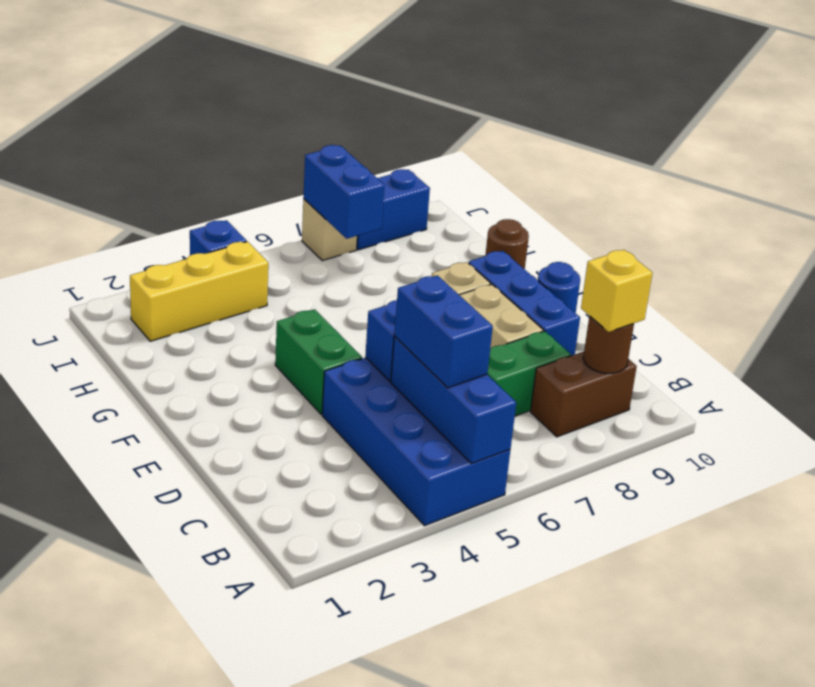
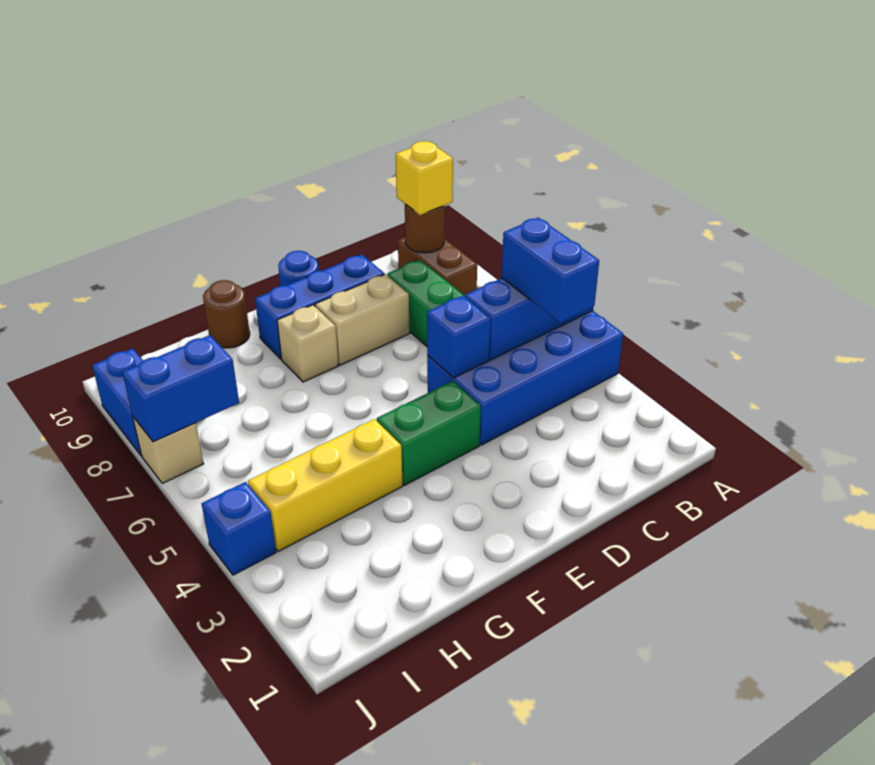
blue 1x2 brick [394,276,493,388] -> blue 1x2 brick turned to [501,218,599,323]
yellow 1x3 brick [130,242,268,341] -> yellow 1x3 brick turned to [248,419,403,551]

